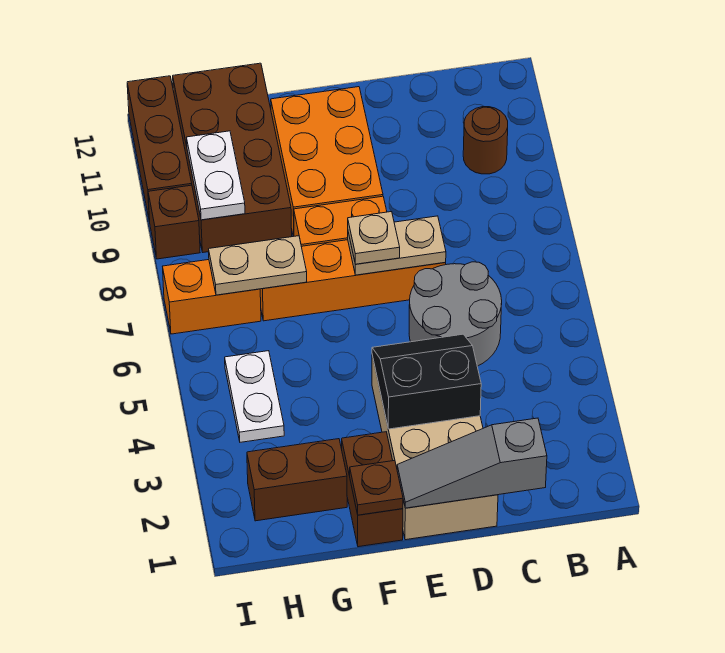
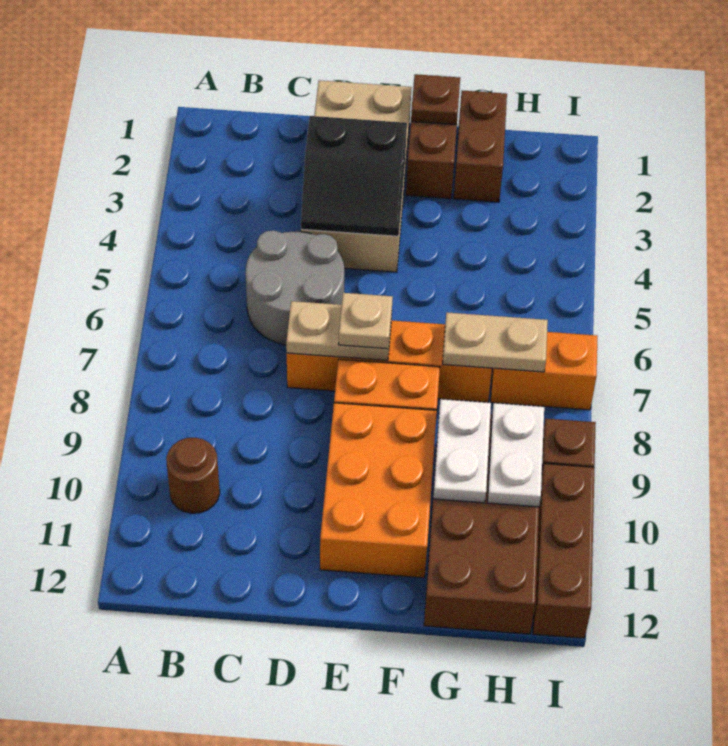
grey 1x3 slope [397,418,547,508] -> none
brown 1x2 brick [247,439,347,521] -> brown 1x2 brick turned to [454,90,507,202]
white 1x2 plate [225,351,284,442] -> white 1x2 plate moved to [433,399,491,503]

